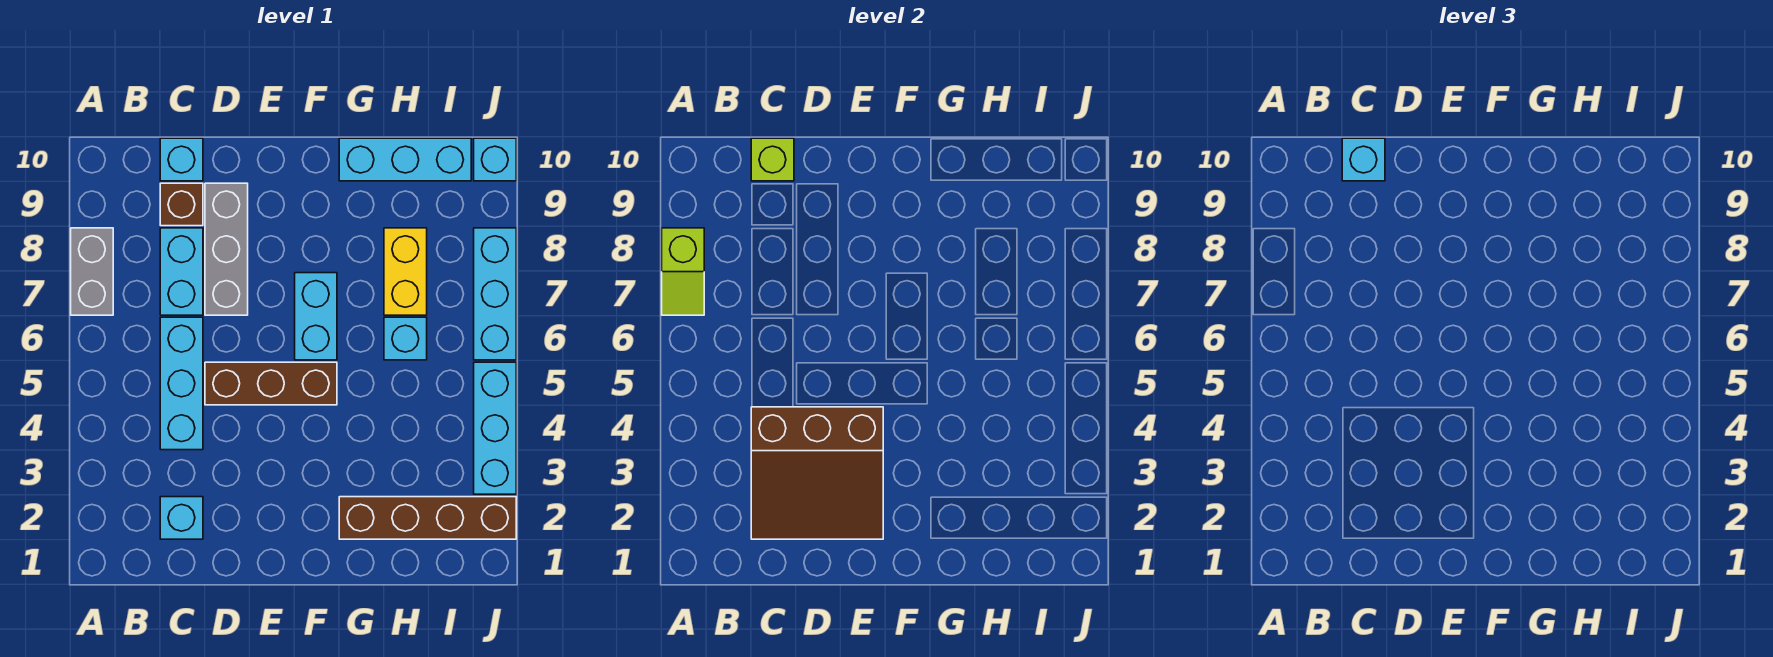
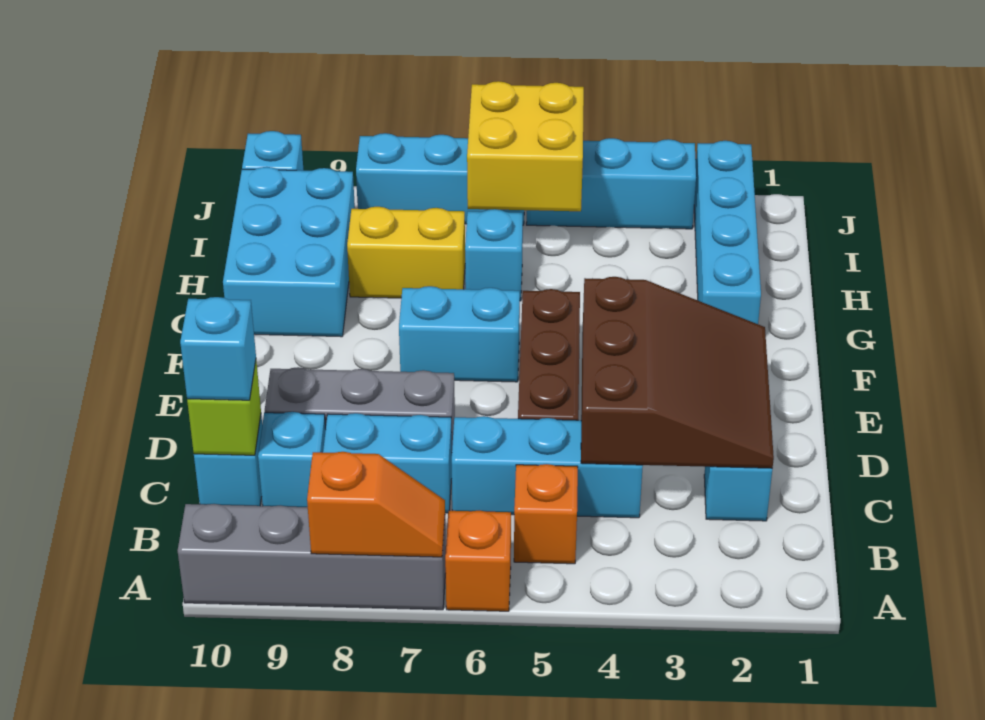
none -> orange 1x1 brick [445,511,511,611]
grey 1x2 brick [71,228,113,315] -> grey 1x4 brick [178,504,446,610]
lime 1x2 slope [662,228,704,315] -> orange 1x2 slope [307,452,445,557]
none -> orange 1x1 brick [514,464,578,564]
brown 1x1 brick [160,183,203,226] -> cyan 1x1 brick [258,412,326,507]
brown 1x4 brick [339,497,516,539] -> cyan 1x4 brick [694,141,761,324]
cyan 1x3 brick [339,138,471,181] -> cyan 2x3 brick [223,167,355,337]
none -> yellow 2x2 brick [467,81,584,211]

